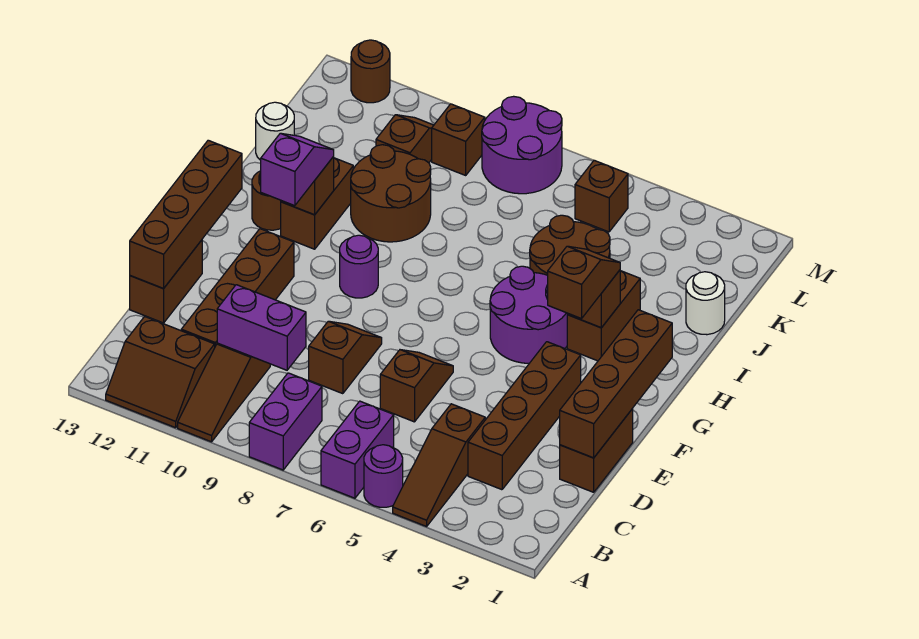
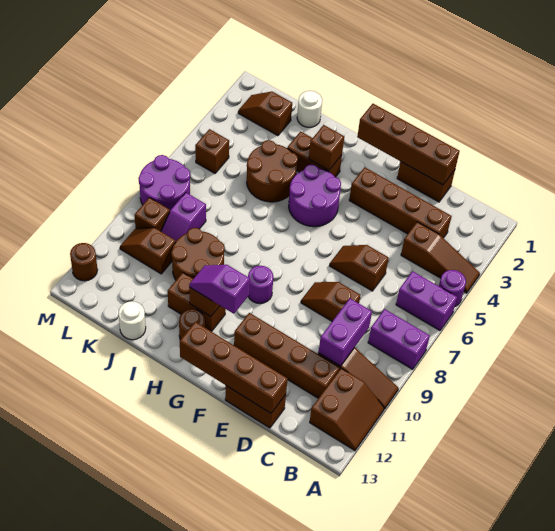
brown 1x2 slope [548,246,620,319] -> brown 1x2 slope moved to [238,91,292,136]
none -> purple 1x2 slope [161,193,206,241]

